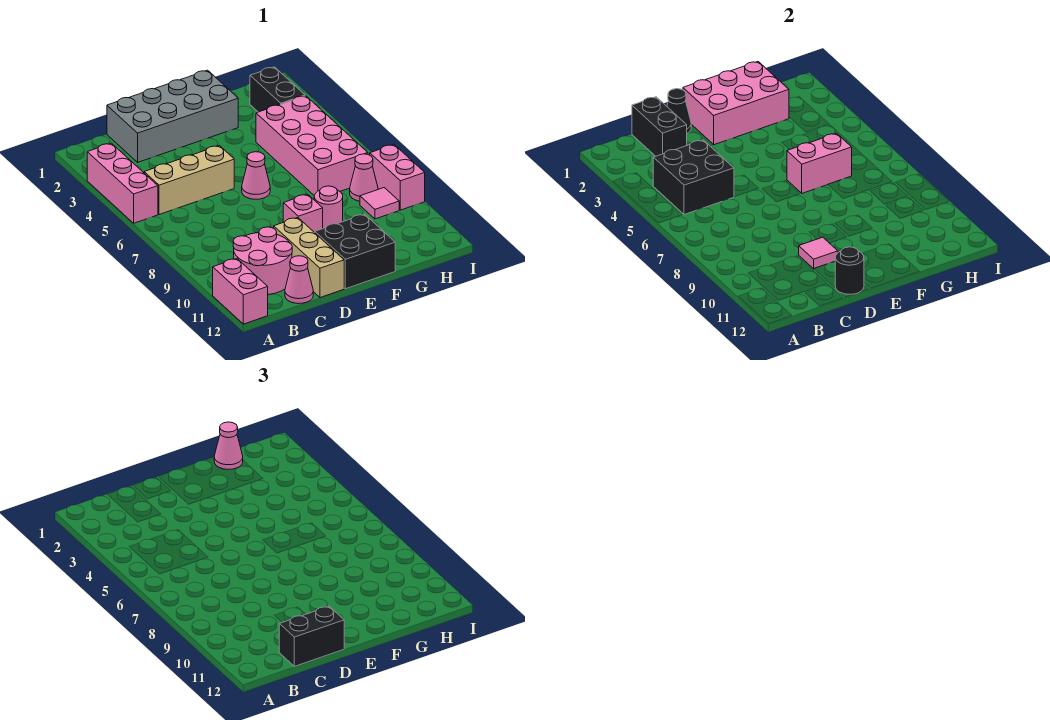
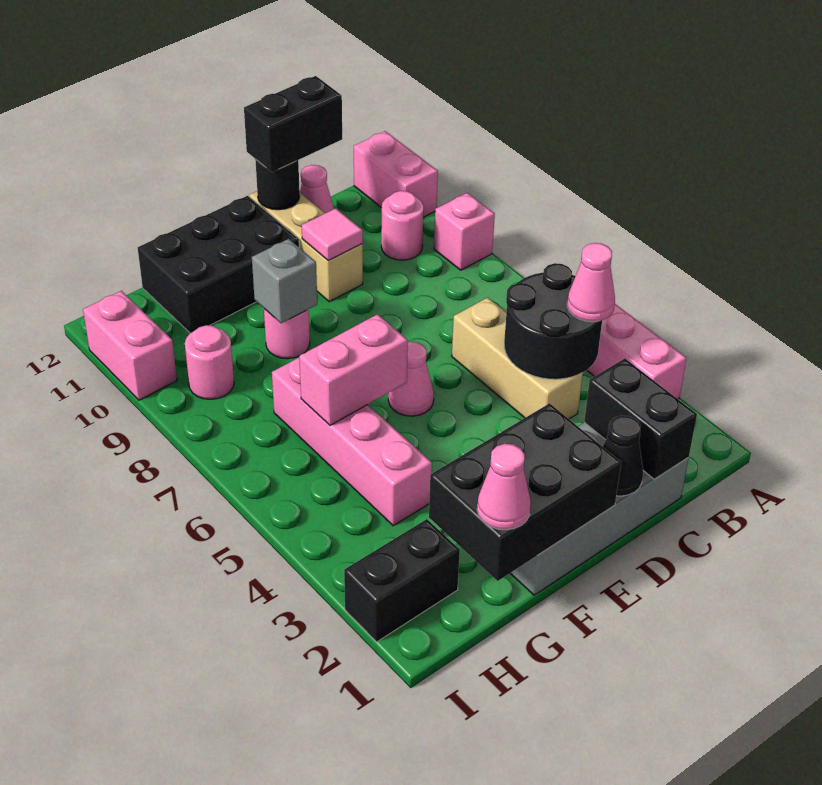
black 2x2 brick [653,140,734,215] -> black 2x2 round brick [504,263,602,379]
tan 1x3 brick [144,146,234,215] -> tan 1x3 brick turned to [452,298,583,419]
pink 2x2 round brick [233,227,292,294] -> pink 1x1 round brick [381,191,424,260]
pink 2x3 brick [683,62,789,145] -> black 2x3 brick [429,403,621,581]
pink 1x1 brick [283,194,323,233] -> pink 1x1 brick moved to [434,193,495,270]
black 2x2 brick [315,214,395,289] -> black 2x3 brick [138,196,299,333]
none -> grey 1x1 brick [252,239,317,323]
pink 2x4 brick [256,96,368,195] -> pink 1x4 brick [272,358,432,526]
black 1x2 brick [250,67,305,112] -> black 1x2 brick turned to [344,519,460,642]
pink 1x1 cone [350,154,378,201] -> pink 1x1 cone moved to [567,243,615,322]
pink 1x1 tile [360,188,399,219] -> pink 1x1 round brick [185,325,234,399]
pink 1x2 brick [370,145,425,210] -> pink 1x2 brick moved to [83,291,177,400]

